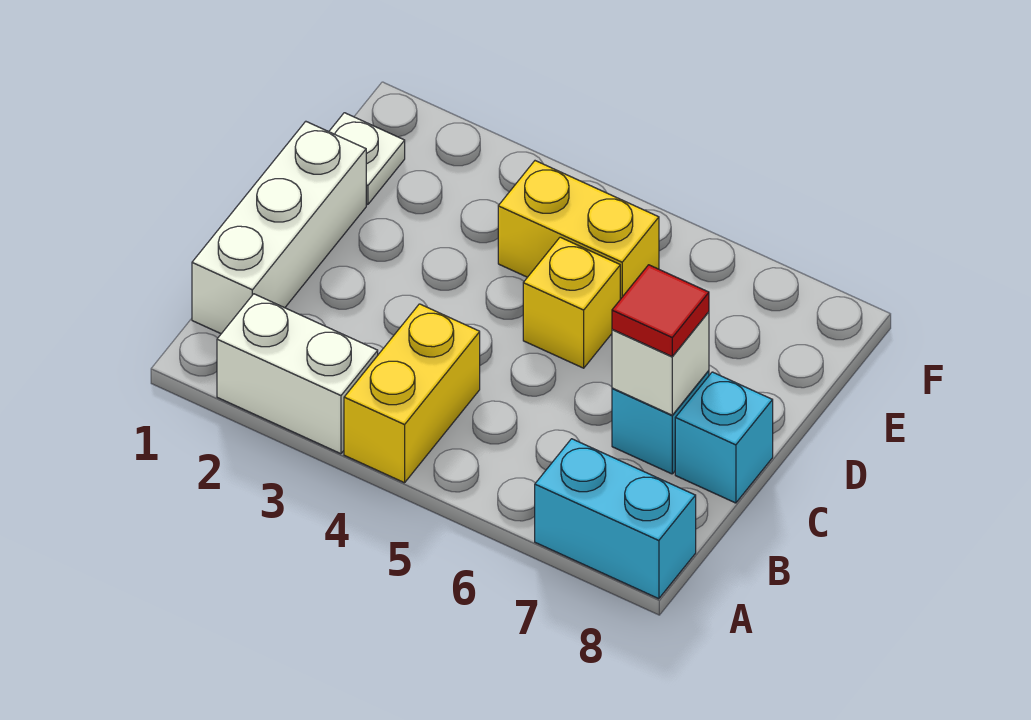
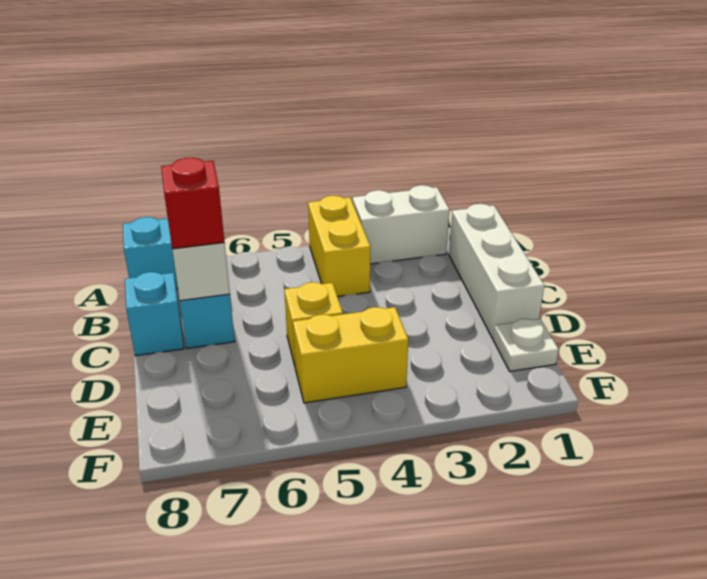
red 1x1 tile [612,265,709,356] -> red 1x1 brick [161,158,225,249]

